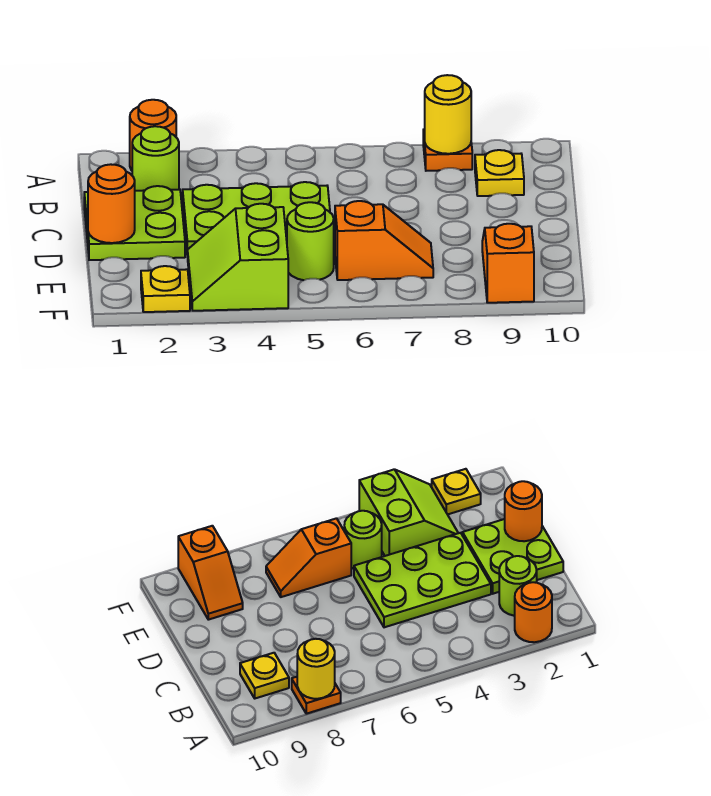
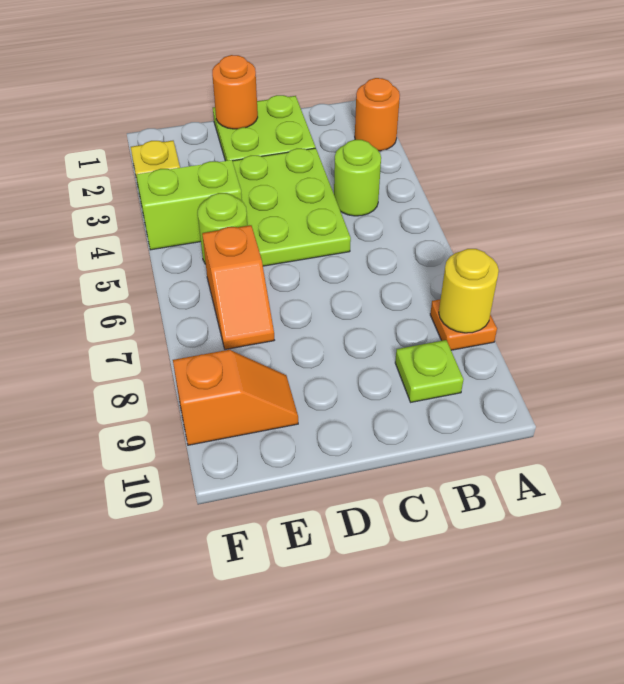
lime 1x1 round brick [132,126,179,191] -> lime 1x1 round brick moved to [334,140,381,216]
yellow 1x1 plate [475,150,524,196] -> lime 1x1 plate [395,340,464,402]

